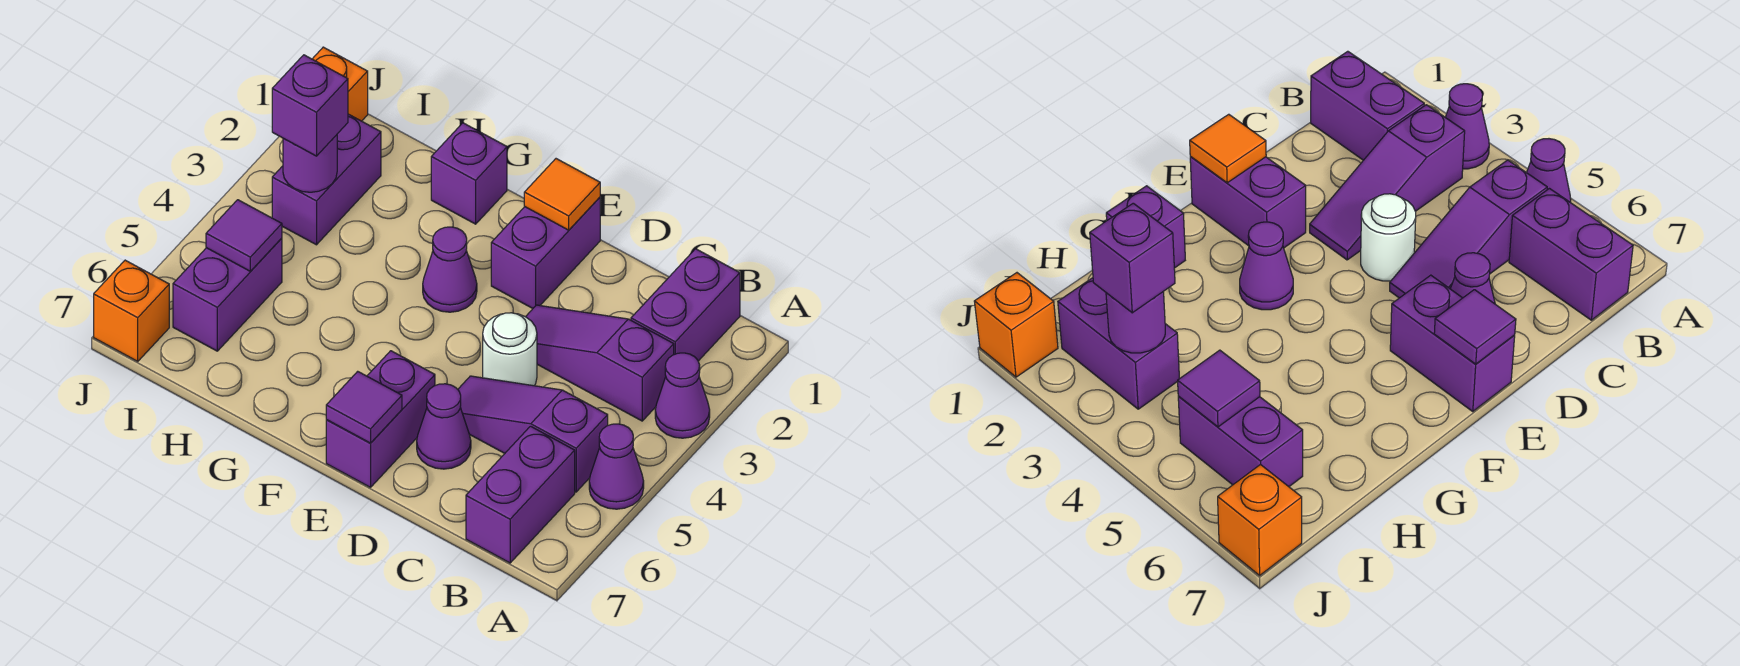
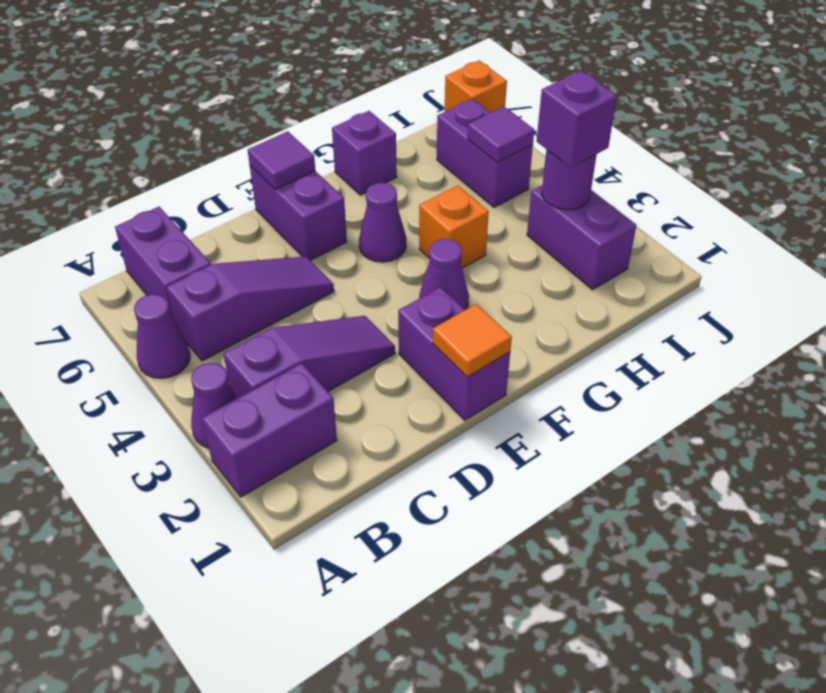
purple 1x2 brick [631,249,740,361] -> purple 1x2 brick turned to [202,363,337,497]
white 1x1 round brick [483,313,537,386] -> none
purple 1x1 cone [417,384,471,469] -> purple 1x1 cone moved to [359,183,406,262]
purple 1x1 brick [431,123,507,224] -> purple 1x1 brick moved to [332,111,397,195]
orange 1x1 brick [313,47,368,121] -> orange 1x1 brick moved to [419,185,489,268]

